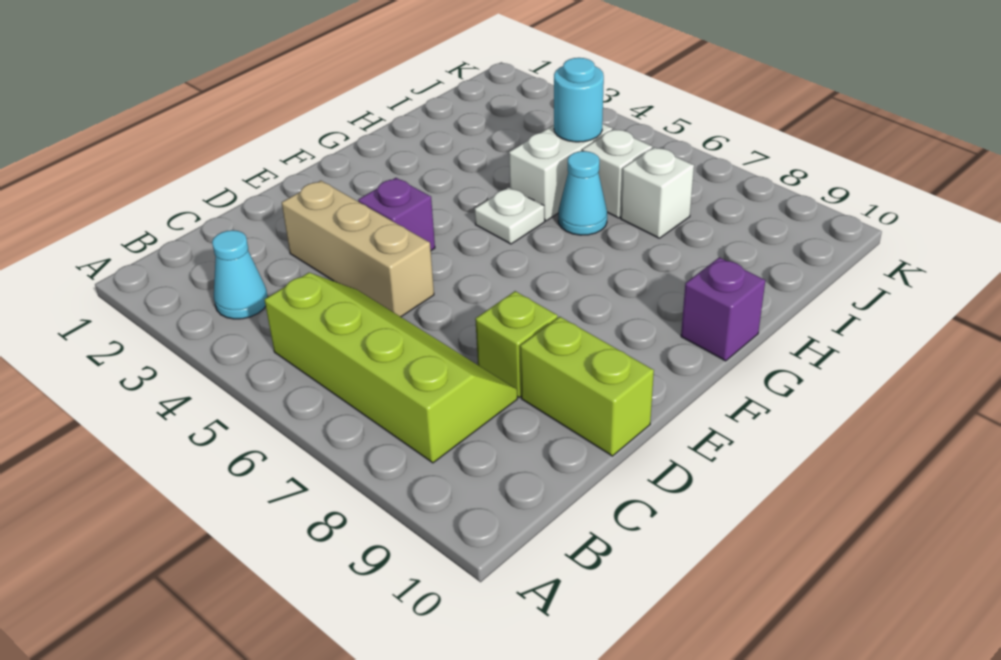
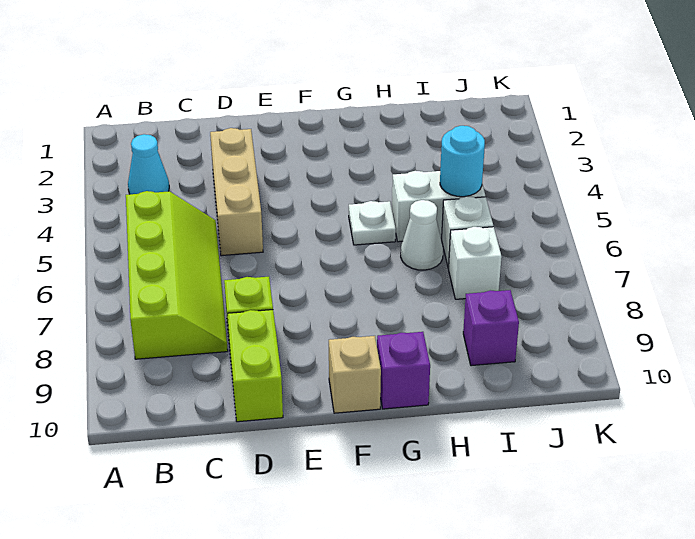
purple 1x1 brick [358,178,435,250] -> purple 1x1 brick moved to [463,290,519,366]
none -> tan 1x1 brick [329,336,381,413]
cyan 1x1 cone [558,151,607,235] -> white 1x1 cone [401,200,443,270]

